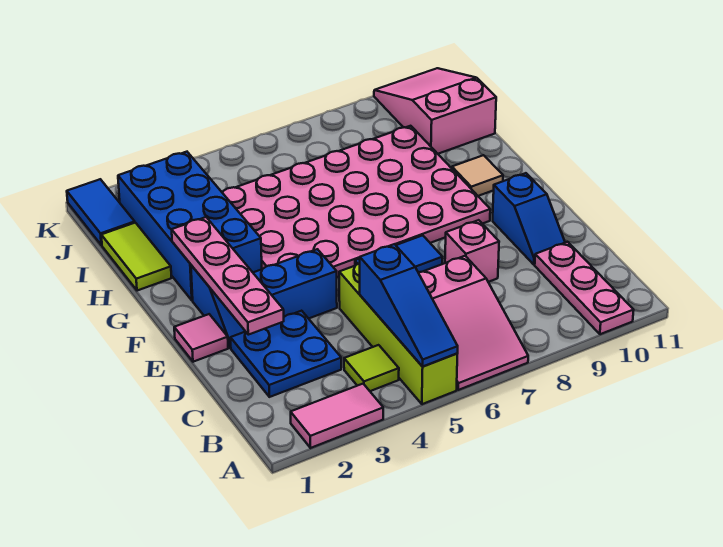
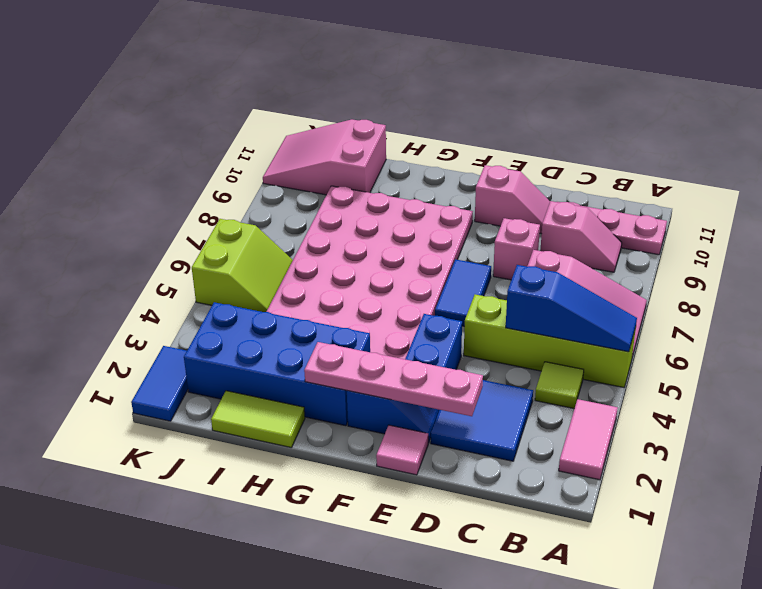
none -> pink 1x2 slope [540,201,622,272]
blue 2x2 plate [230,311,341,397] -> blue 2x2 tile [431,380,533,461]
blue 1x2 slope [493,173,565,264] -> pink 1x2 slope [475,165,550,234]
tan 1x1 tile [452,155,503,196] -> none
blue 1x2 tile [67,179,135,245] -> blue 1x2 tile turned to [131,346,188,421]
none -> lime 2x2 slope [192,219,293,312]

